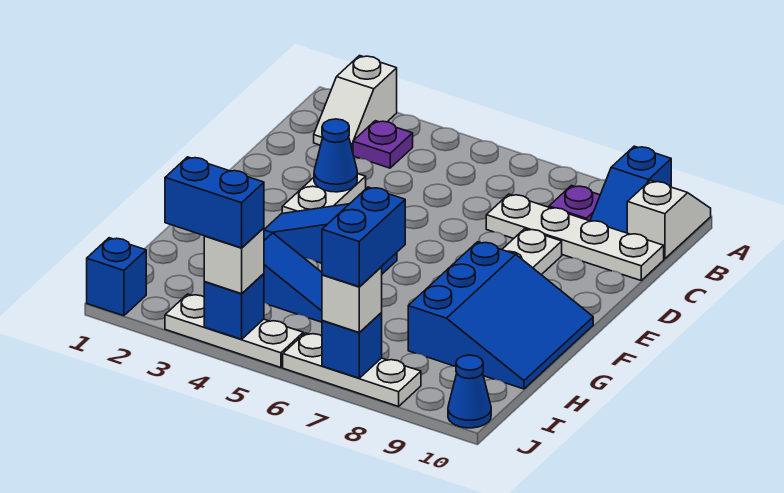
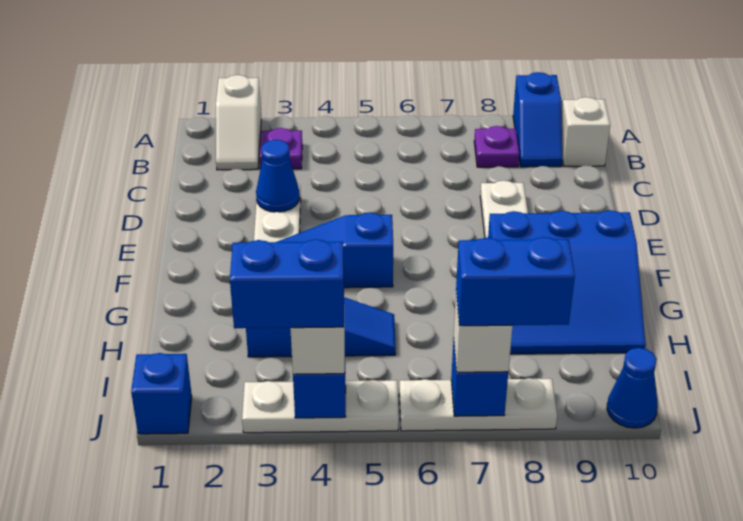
white 1x4 plate [486,194,664,280] -> none
blue 3x3 slope [408,242,593,389] -> blue 3x3 slope turned to [488,210,646,354]
blue 1x2 brick [322,187,405,287] -> blue 1x2 brick turned to [456,237,575,326]

